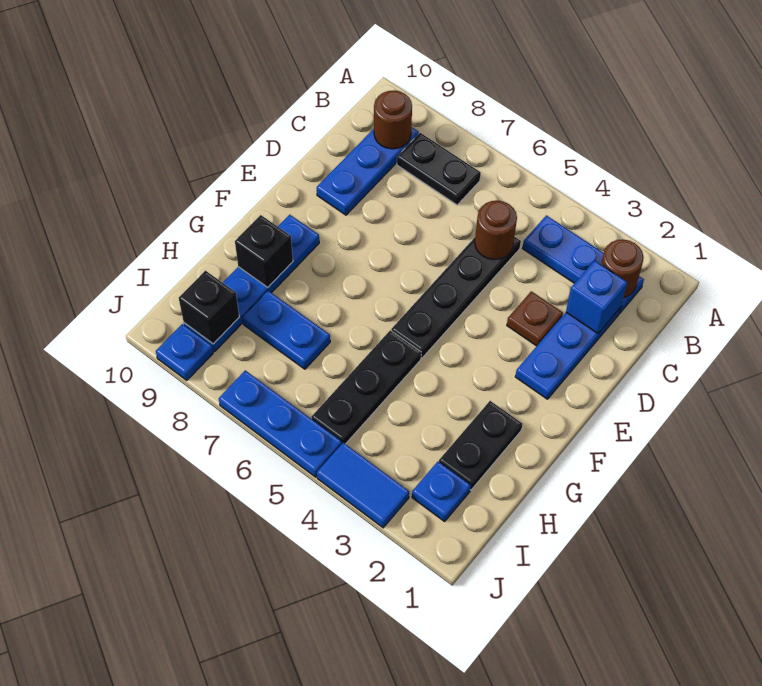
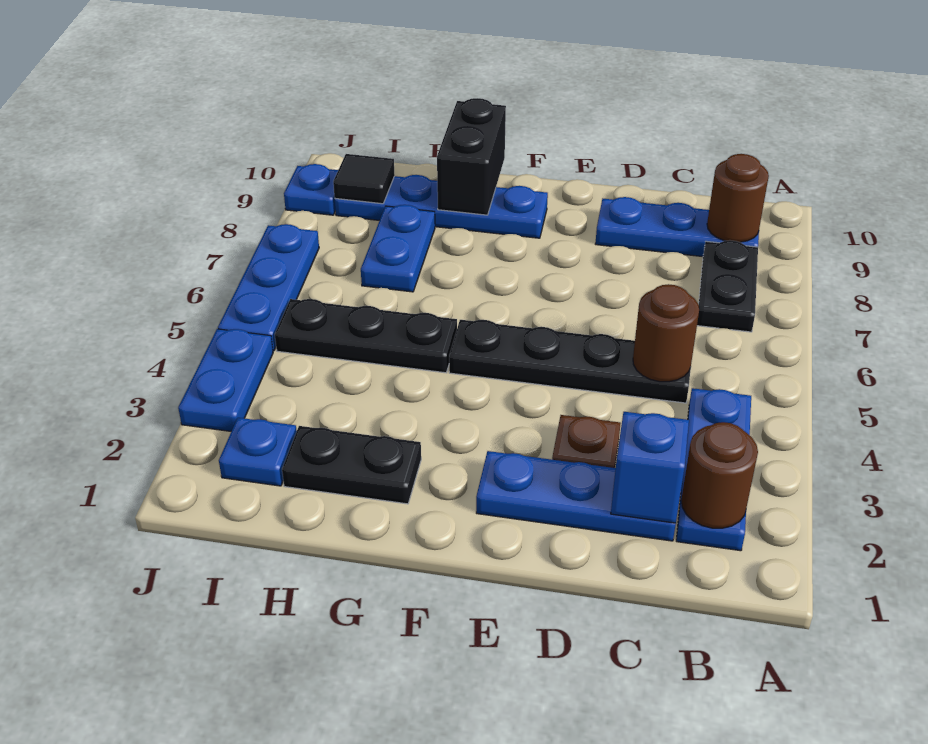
black 1x1 brick [235,215,293,287] -> black 1x2 brick [437,98,506,215]
black 1x1 brick [179,271,239,344] -> black 1x1 tile [333,154,395,204]
blue 1x2 tile [317,443,409,528] -> blue 1x2 plate [178,329,273,431]

